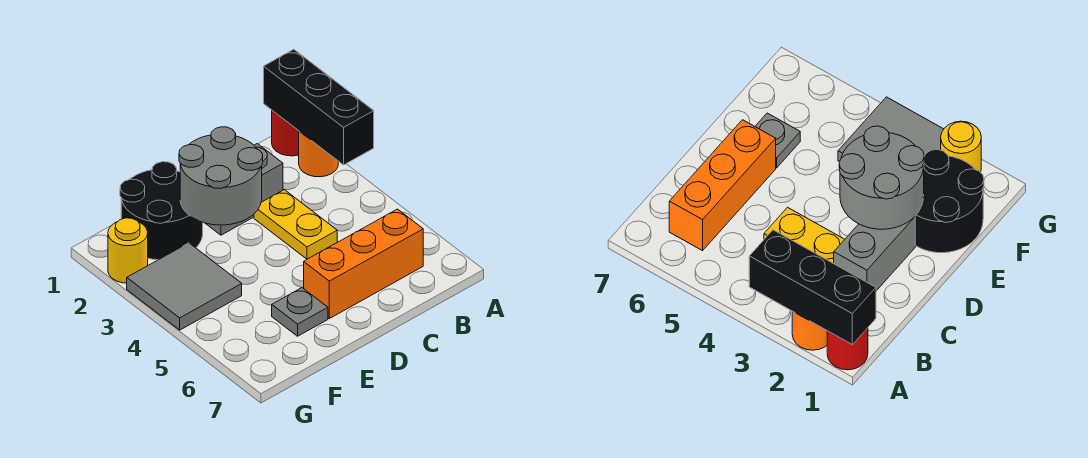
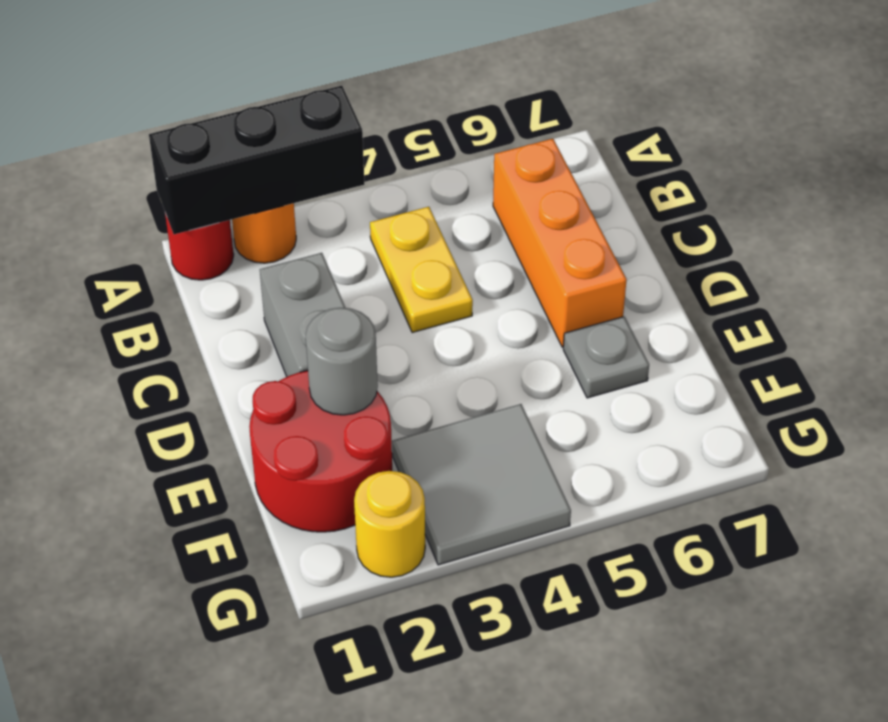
yellow 1x2 plate [254,190,337,259] -> yellow 1x2 plate turned to [370,207,473,333]
grey 2x2 round brick [179,127,263,225] -> grey 1x1 round brick [306,308,378,415]
black 2x2 round brick [120,162,203,260] -> red 2x2 round brick [249,371,392,532]

